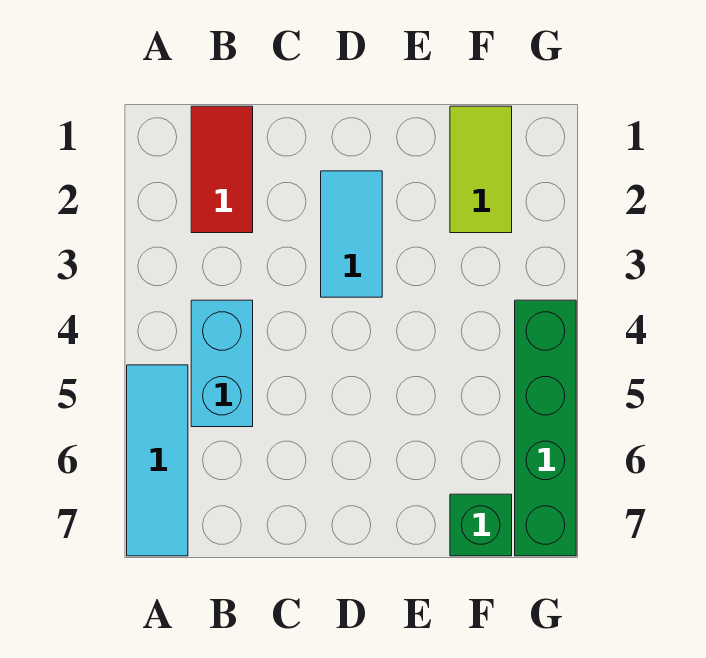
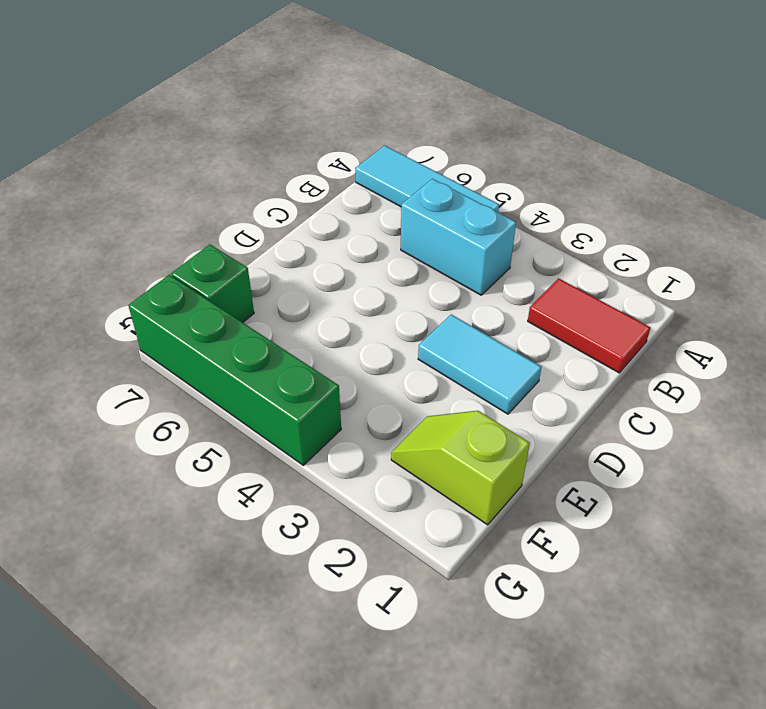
lime 1x2 tile [450,106,512,233] -> lime 1x2 slope [391,411,530,525]

